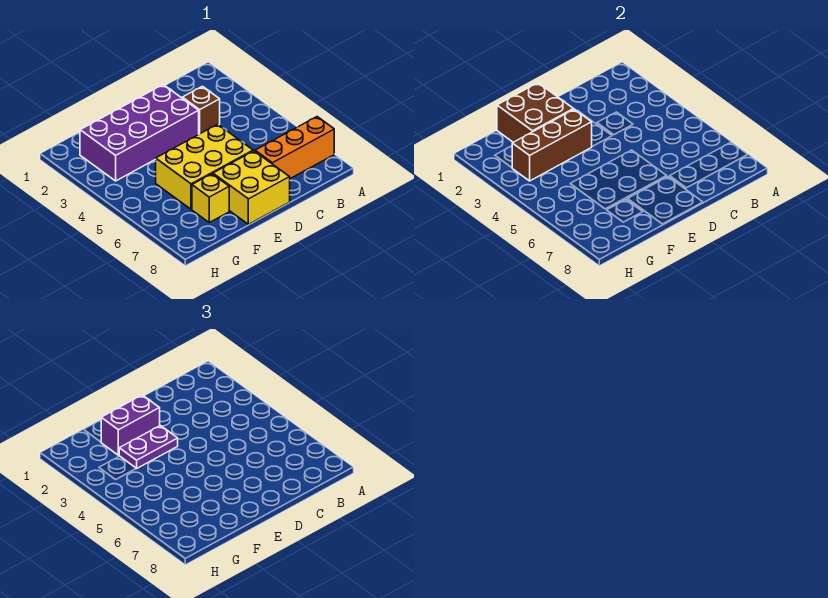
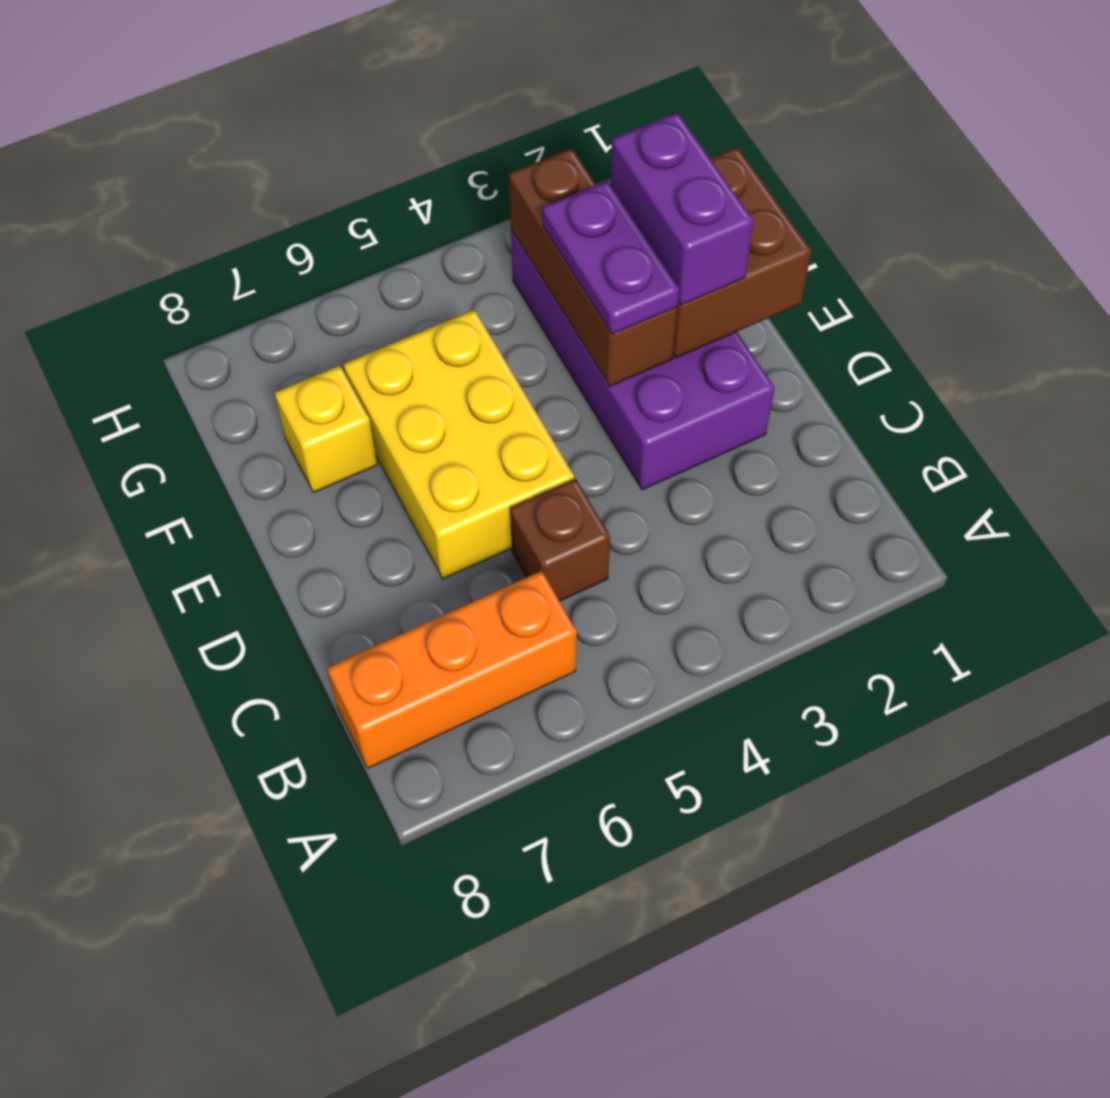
orange 1x3 brick [255,117,334,179] -> orange 1x3 brick turned to [327,571,577,768]
brown 1x1 brick [182,86,220,134] -> brown 1x1 brick moved to [510,479,610,601]
yellow 2x2 brick [213,151,290,224] -> none

